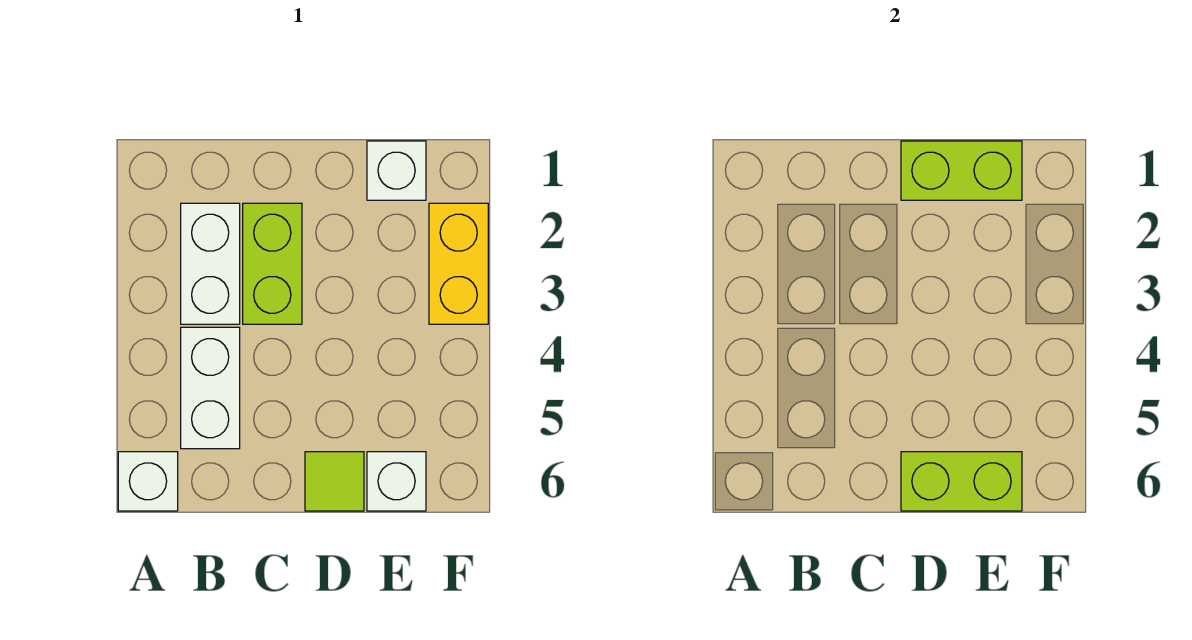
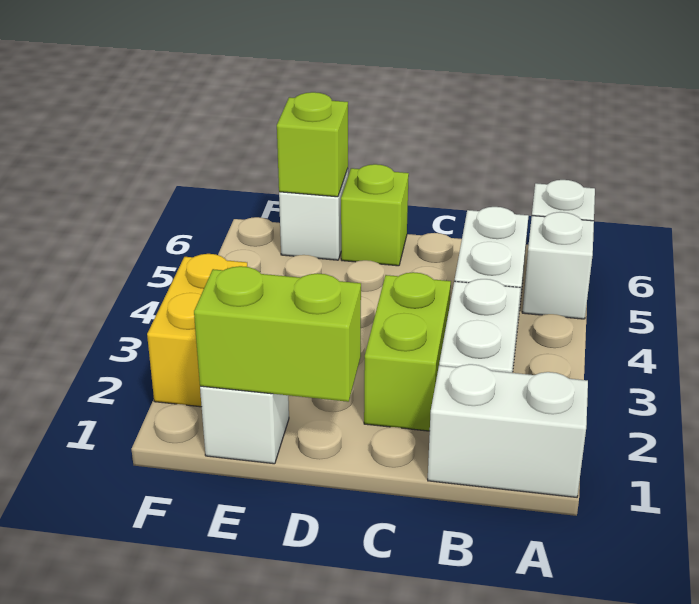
none -> white 1x2 brick [428,364,588,497]
none -> white 1x1 brick [522,212,594,319]
lime 1x1 tile [305,452,364,511] -> lime 1x1 brick [341,164,409,266]
lime 1x2 brick [901,452,1022,511] -> lime 1x1 brick [277,92,348,197]

